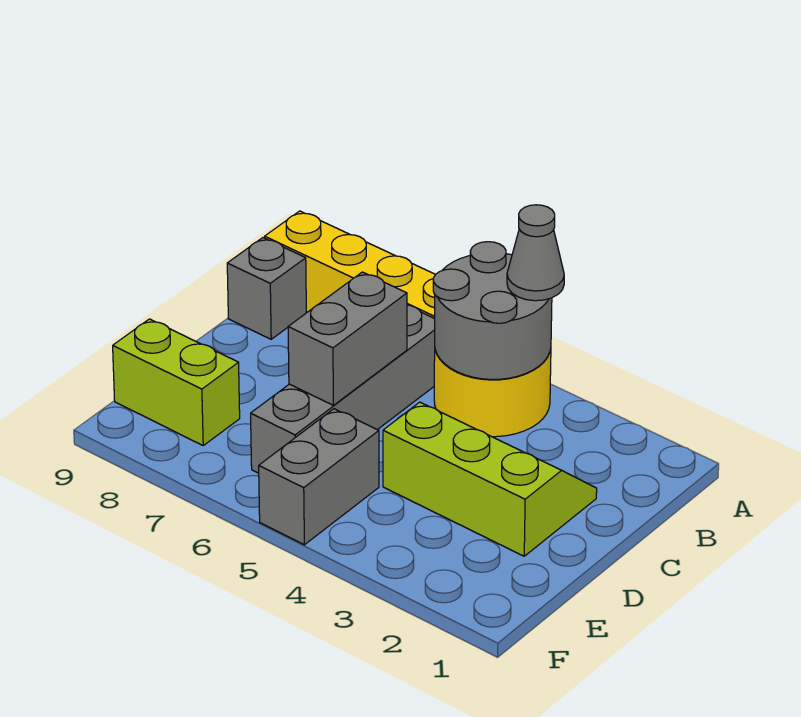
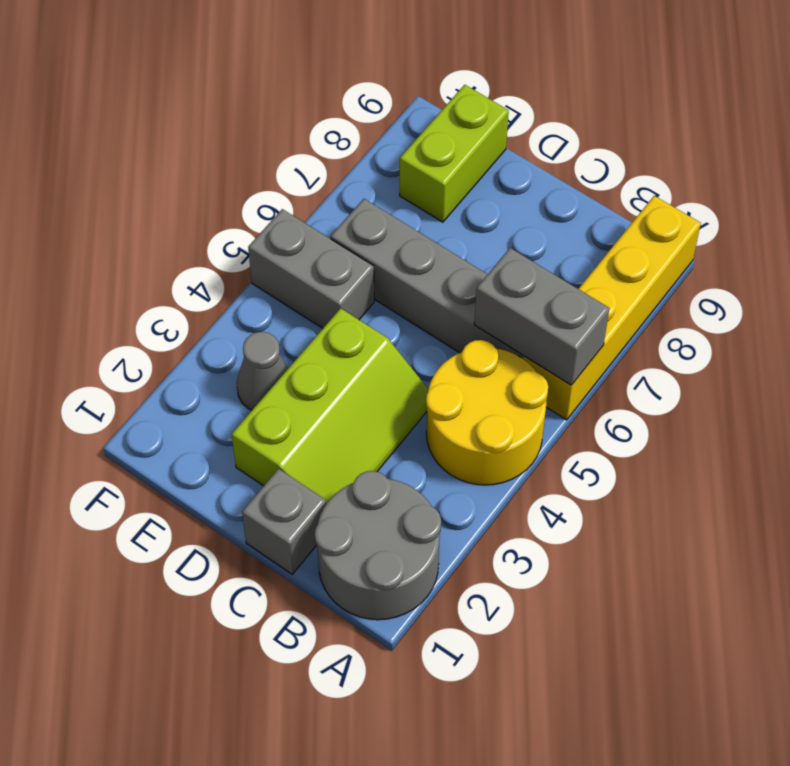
grey 2x2 round brick [433,242,552,379] -> grey 2x2 round brick moved to [315,471,441,620]
grey 1x1 cone [507,205,564,301] -> grey 1x1 cone moved to [237,332,288,410]
grey 1x1 brick [227,238,306,339] -> grey 1x1 brick moved to [242,469,326,574]
grey 1x2 brick [288,272,407,405] -> grey 1x2 brick moved to [474,248,609,385]

